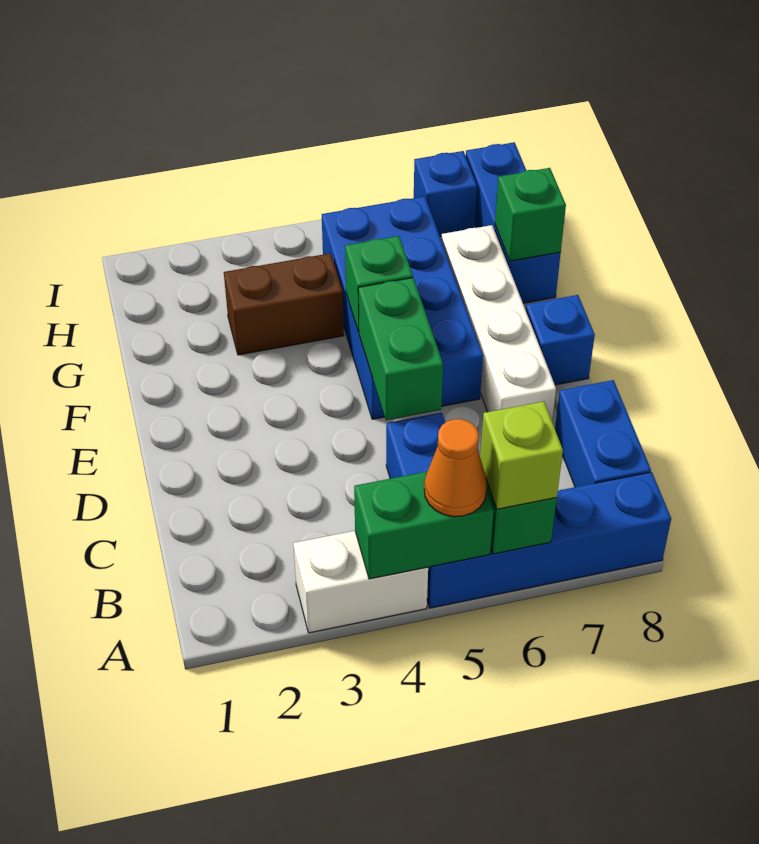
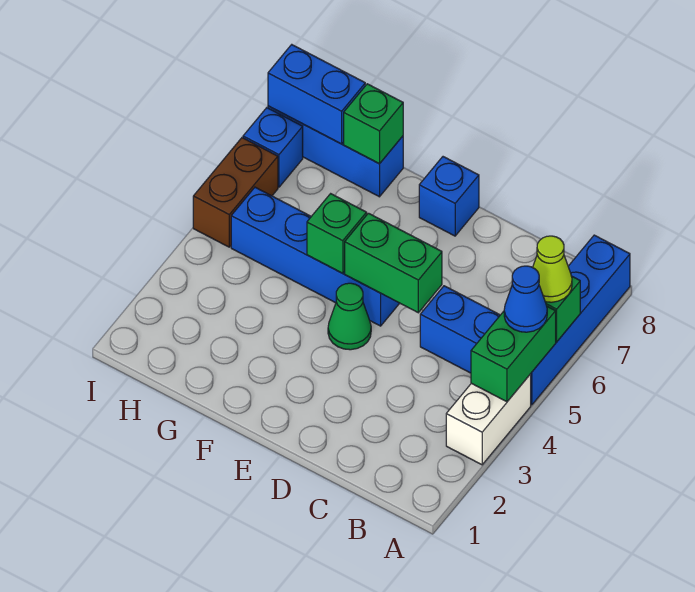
orange 1x1 cone [424,419,487,517] -> blue 1x1 cone [504,266,547,332]
lime 1x1 brick [480,401,563,509] -> lime 1x1 cone [533,236,572,302]
blue 1x2 brick [555,380,651,487] -> blue 1x2 brick moved to [268,45,365,144]
white 1x4 brick [441,225,556,420] -> none
none -> green 1x1 cone [328,283,371,350]
blue 2x4 brick [322,196,483,419] -> blue 1x4 brick [231,187,400,326]
brown 1x2 brick [224,253,344,355] -> brown 1x2 brick moved to [193,138,278,247]

